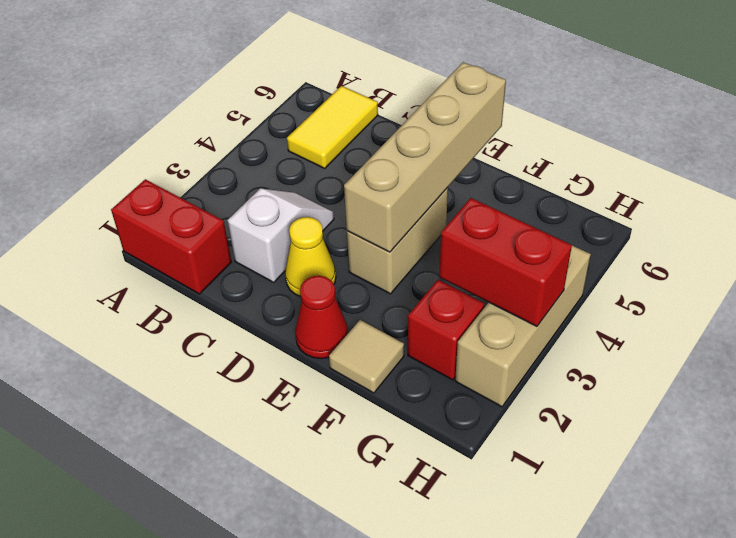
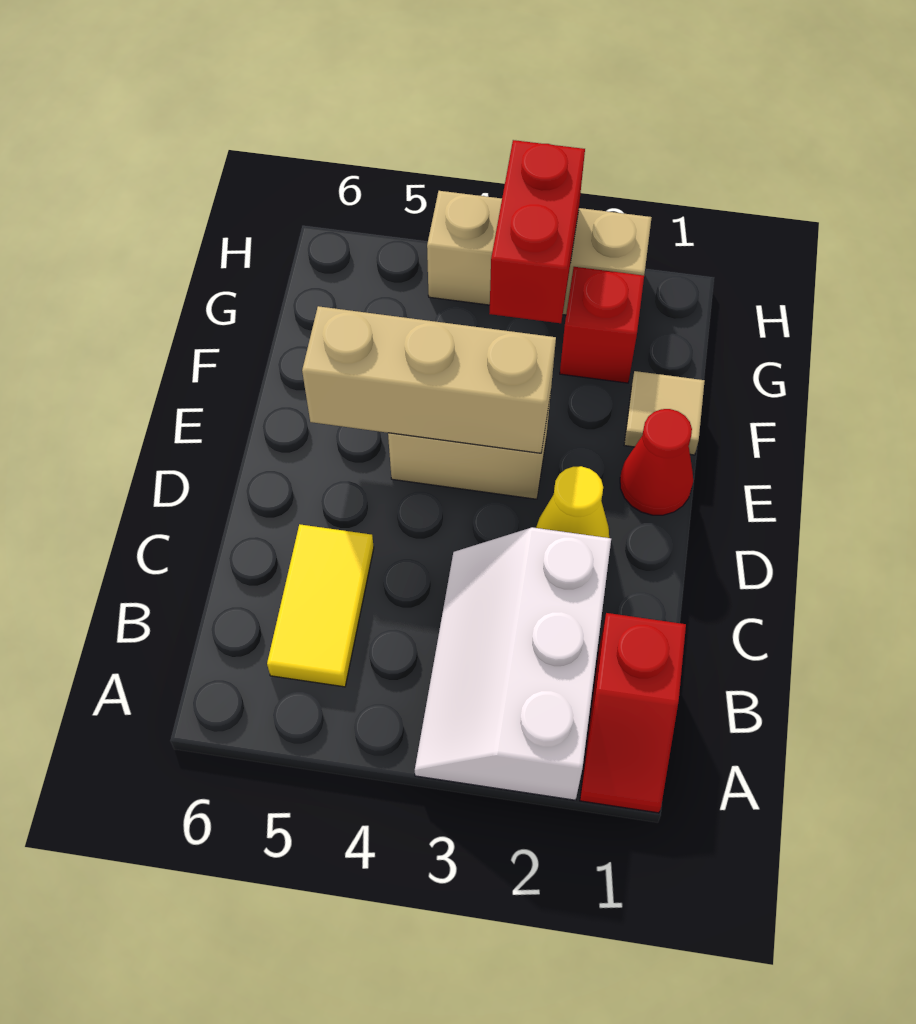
red 1x2 brick [111,179,231,294] -> red 1x2 slope [580,613,686,813]
yellow 1x2 tile [287,86,378,168] -> yellow 1x2 tile turned to [267,524,374,687]
white 1x2 slope [228,188,334,282] -> white 2x3 slope [415,527,611,800]
tan 1x4 brick [344,62,506,252] -> tan 1x3 brick [302,306,556,453]

